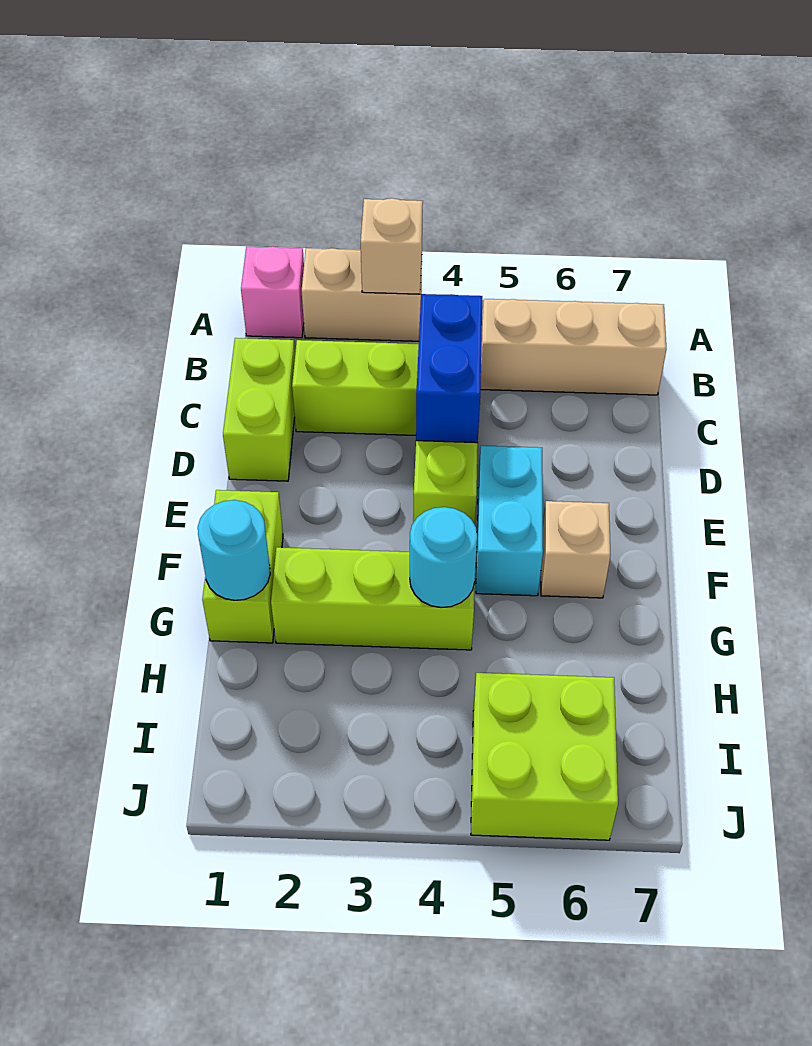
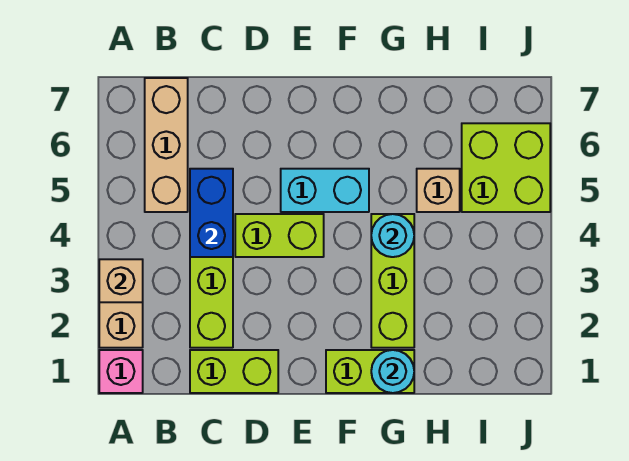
blue 1x2 brick [416,294,482,443] -> blue 1x2 brick turned to [190,169,233,257]
tan 1x1 brick [541,501,611,598] -> tan 1x1 brick moved to [417,169,460,212]

